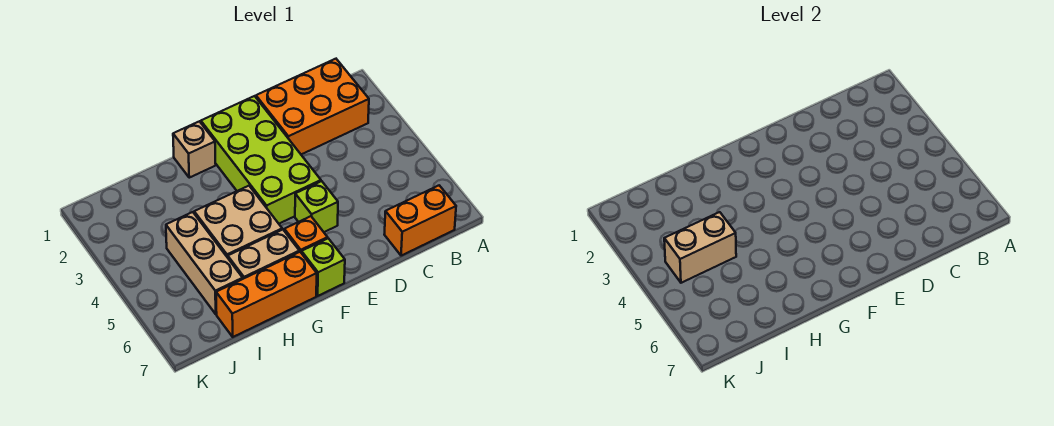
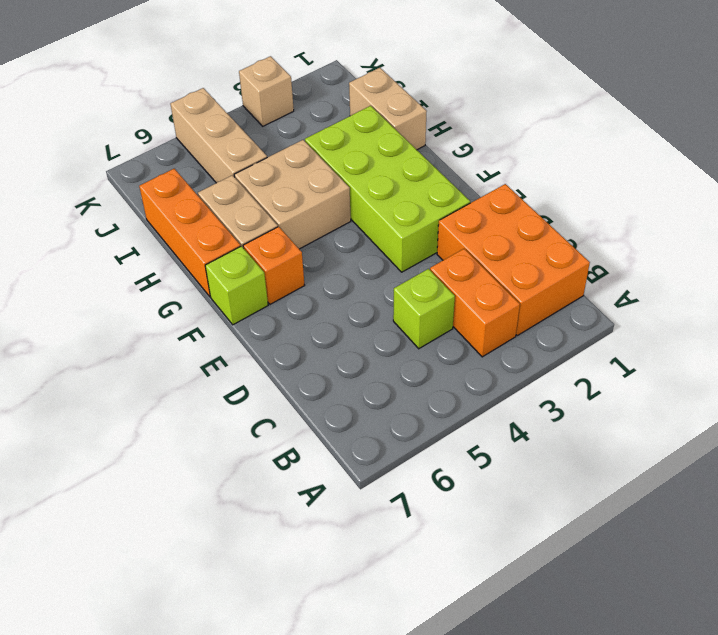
orange 1x2 brick [384,185,456,256] -> orange 1x2 brick moved to [430,249,520,357]
lime 2x4 brick [201,96,321,224] -> lime 2x4 brick turned to [305,106,470,272]
lime 1x1 brick [295,181,338,232] -> lime 1x1 brick moved to [393,269,455,349]
tan 1x1 brick [173,121,216,178] -> tan 1x1 brick moved to [239,56,294,126]
tan 1x3 brick [166,212,243,314] -> tan 1x3 brick turned to [170,88,267,183]
tan 1x2 brick [664,212,736,283] -> tan 1x2 brick moved to [349,68,427,150]

